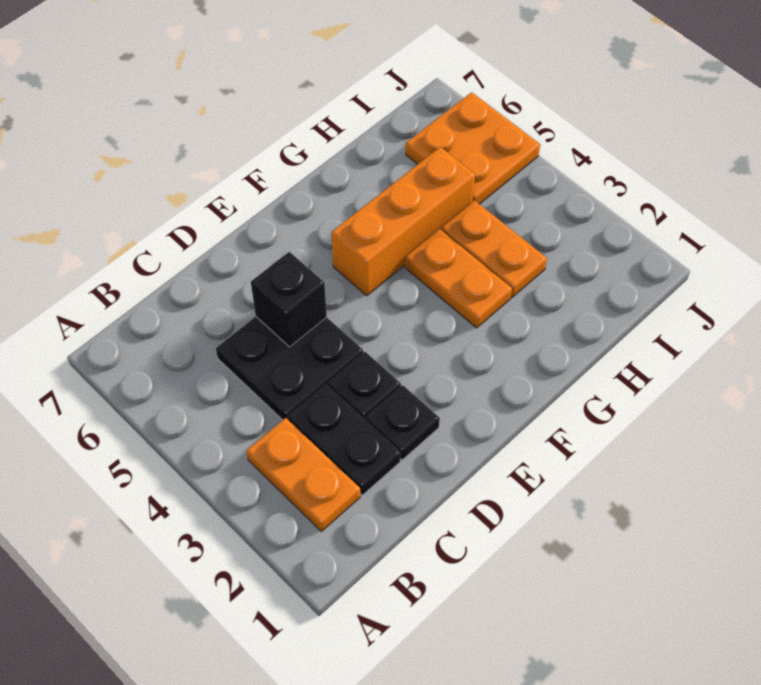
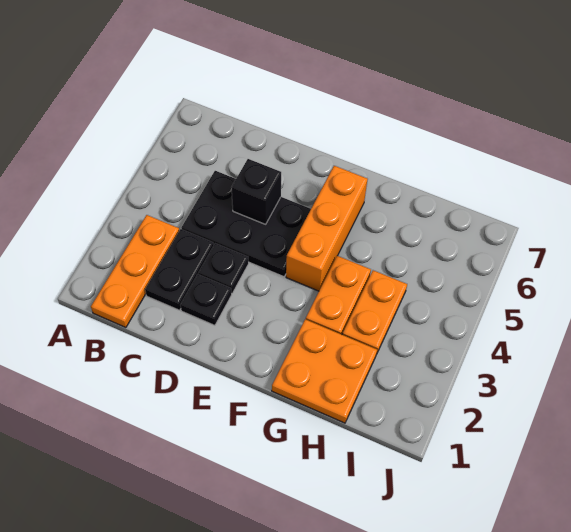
orange 1x2 plate [246,418,360,531] -> orange 1x3 plate [91,215,179,328]
black 2x2 plate [216,317,363,420] -> black 2x3 plate [182,171,311,277]
orange 1x3 brick [331,147,475,296] -> orange 1x3 brick turned to [286,166,368,291]
orange 2x2 plate [406,92,540,204] -> orange 2x2 plate moved to [272,319,377,423]

